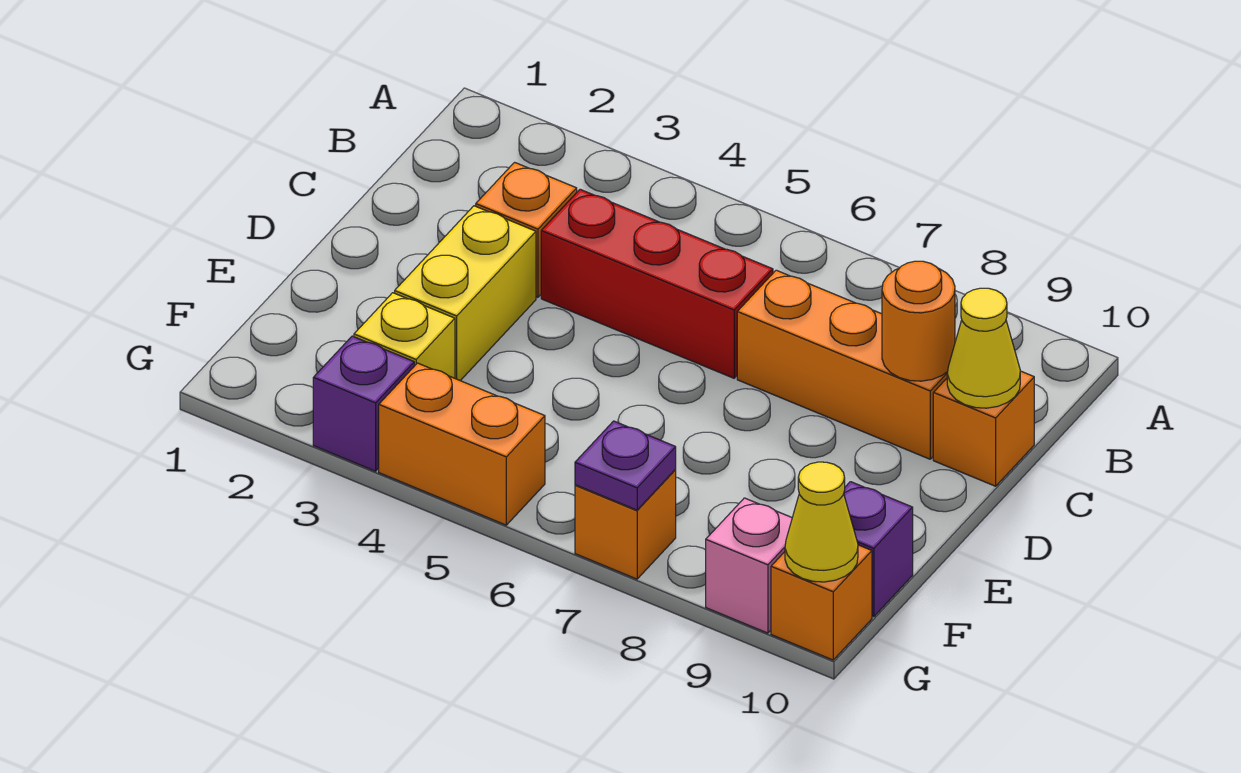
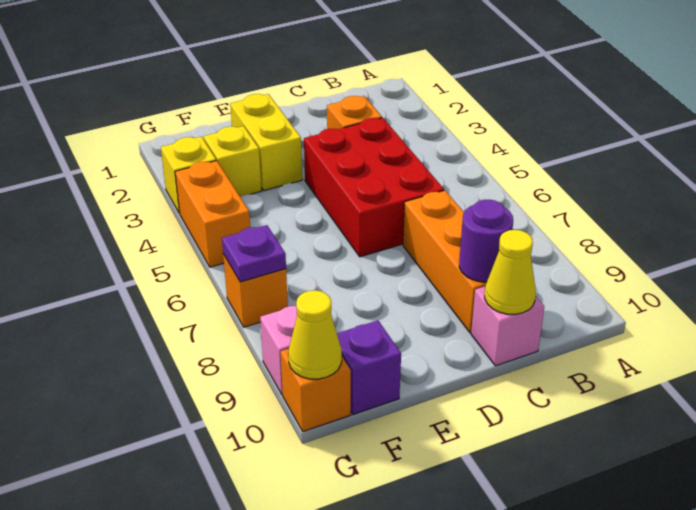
red 1x3 brick [541,189,773,378] -> red 2x3 brick [304,118,444,257]
orange 1x1 round brick [882,261,955,381] -> purple 1x1 round brick [459,200,513,282]
orange 1x1 brick [933,371,1034,486] -> pink 1x1 brick [471,287,544,366]
yellow 1x2 brick [395,206,536,381] -> yellow 1x2 brick turned to [230,94,302,191]
purple 1x1 brick [313,336,414,471] -> yellow 1x1 brick [161,137,216,213]

